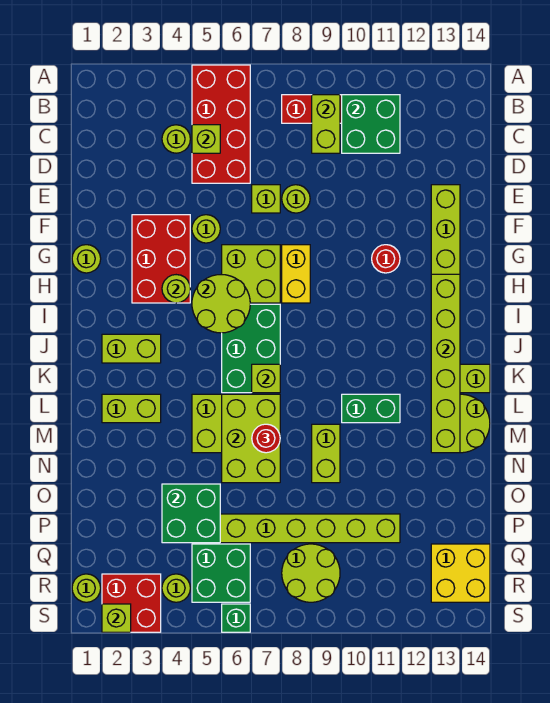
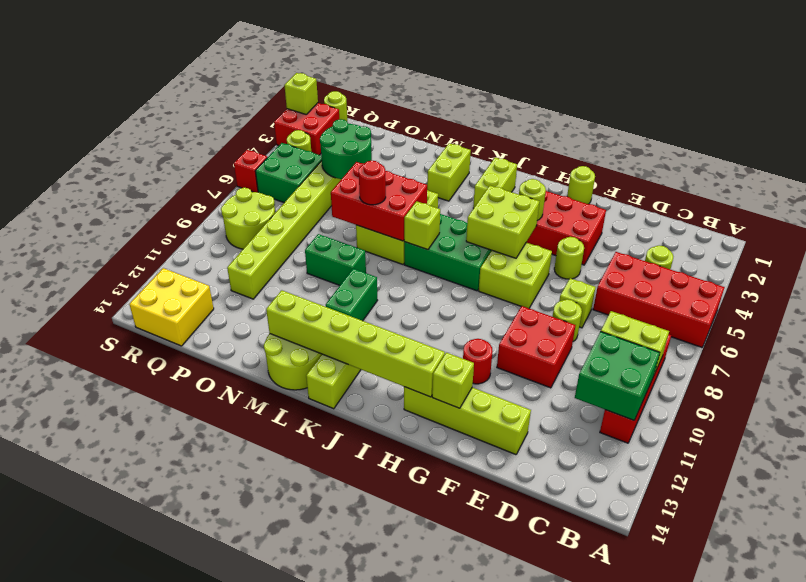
lime 1x1 brick [192,125,220,153] -> lime 1x1 brick moved to [432,353,474,408]
none -> red 2x2 brick [497,306,576,388]
yellow 1x2 brick [282,245,310,303] -> none
lime 2x2 round brick [192,274,250,333] -> lime 2x2 brick [466,186,539,258]
lime 2x3 brick [222,394,280,483] -> red 2x3 brick [331,162,427,241]
lime 1x2 brick [312,424,340,483] -> green 1x2 brick [305,234,366,285]
green 2x2 brick [162,484,220,543] -> green 2x2 round brick [320,119,372,179]
green 1x1 brick [222,604,250,632] -> red 1x1 brick [234,150,267,192]

